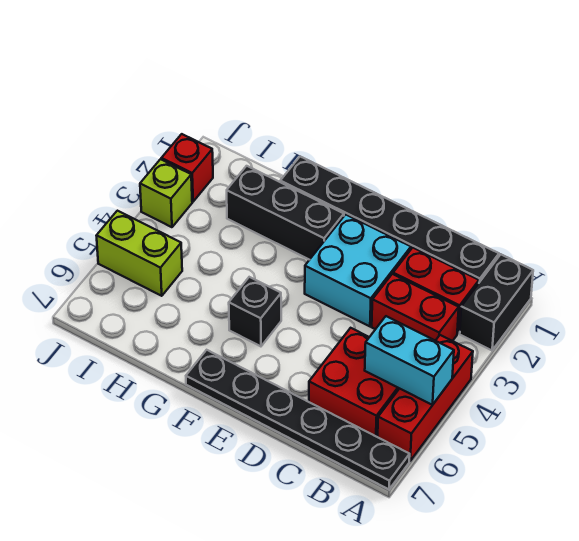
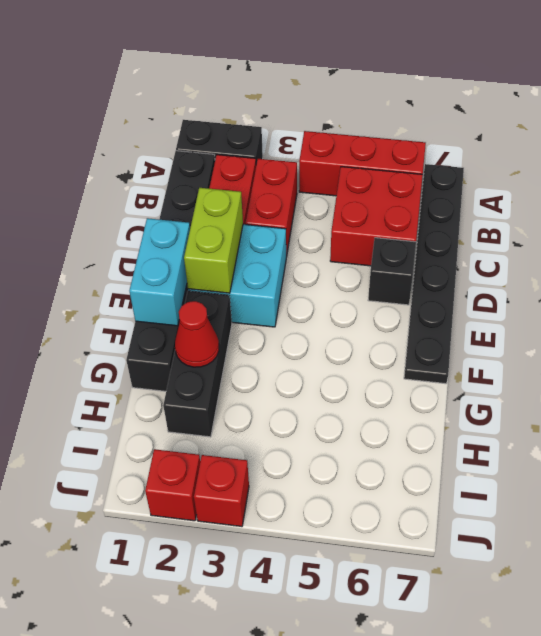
cyan 1x2 brick [365,316,454,405] -> cyan 1x2 brick moved to [130,218,190,326]
black 1x1 brick [229,277,281,346] -> black 1x1 brick moved to [368,238,416,305]
none -> red 1x1 cone [175,301,219,367]
lime 1x2 brick [96,211,182,296] -> lime 1x2 brick moved to [184,188,243,293]
lime 1x1 brick [140,159,192,227] -> red 1x1 brick [194,455,249,526]

